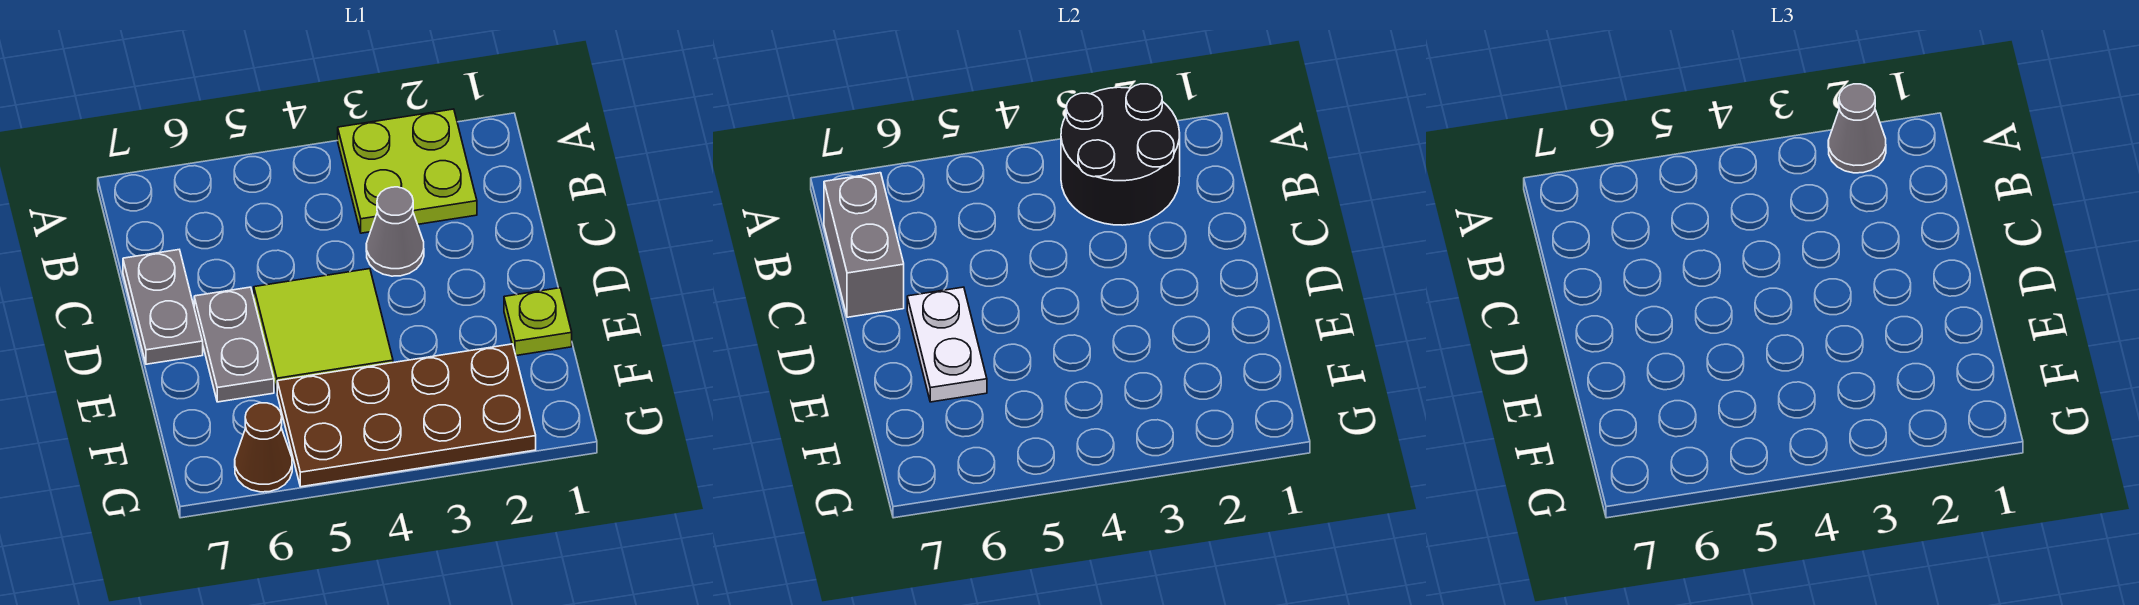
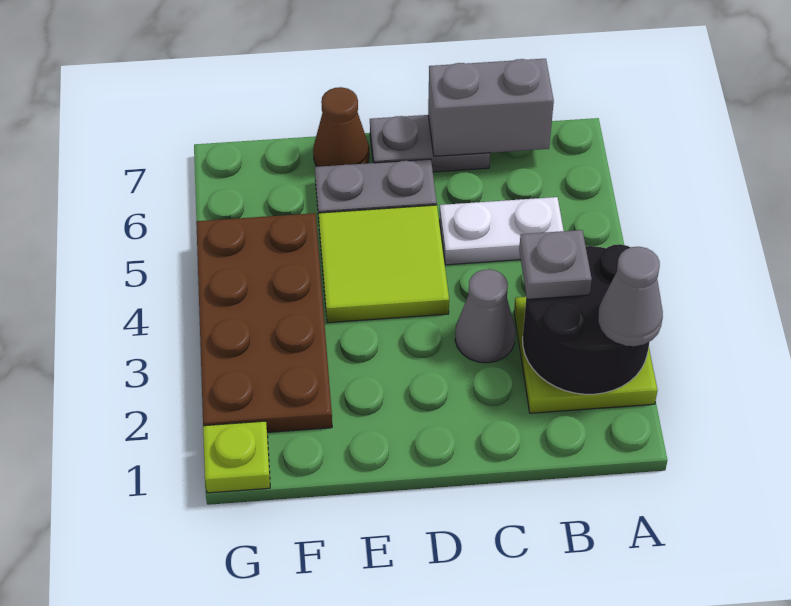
none -> grey 1x1 plate [519,230,592,299]
white 1x2 plate [907,287,987,402] -> white 1x2 plate moved to [440,197,564,265]
lime 1x1 plate [504,288,572,356] -> lime 1x1 plate moved to [203,421,270,493]
brown 1x1 cone [235,403,292,492] -> brown 1x1 cone moved to [313,87,369,167]

